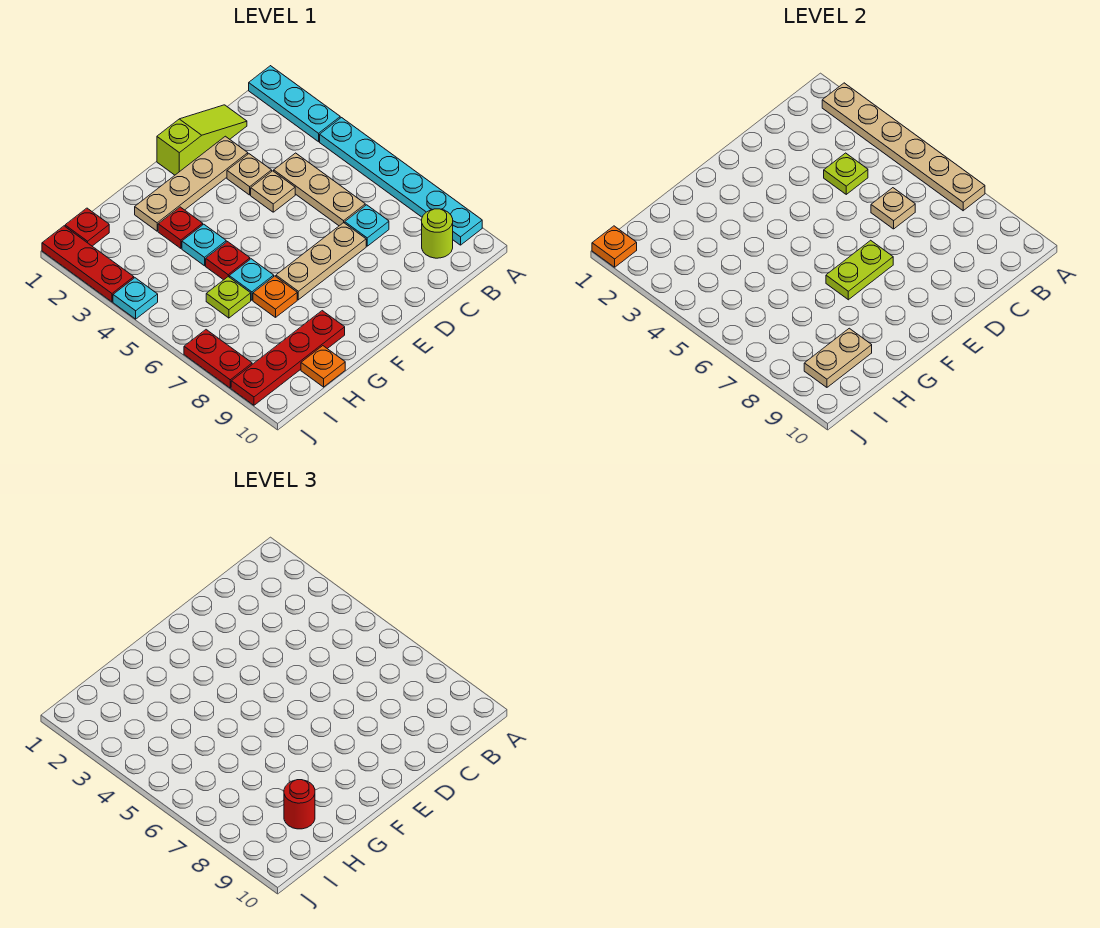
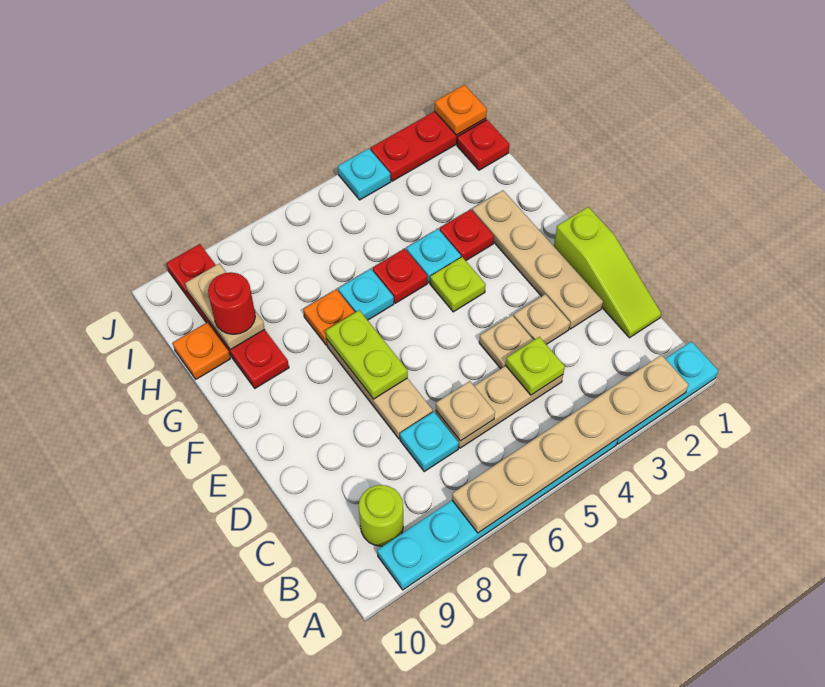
lime 1x1 plate [206,277,251,318] -> lime 1x1 plate moved to [430,257,486,312]
red 1x2 plate [184,330,252,388] -> none

